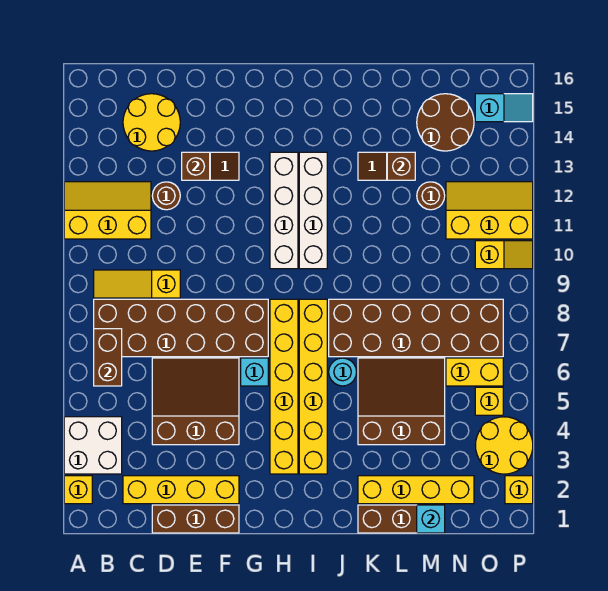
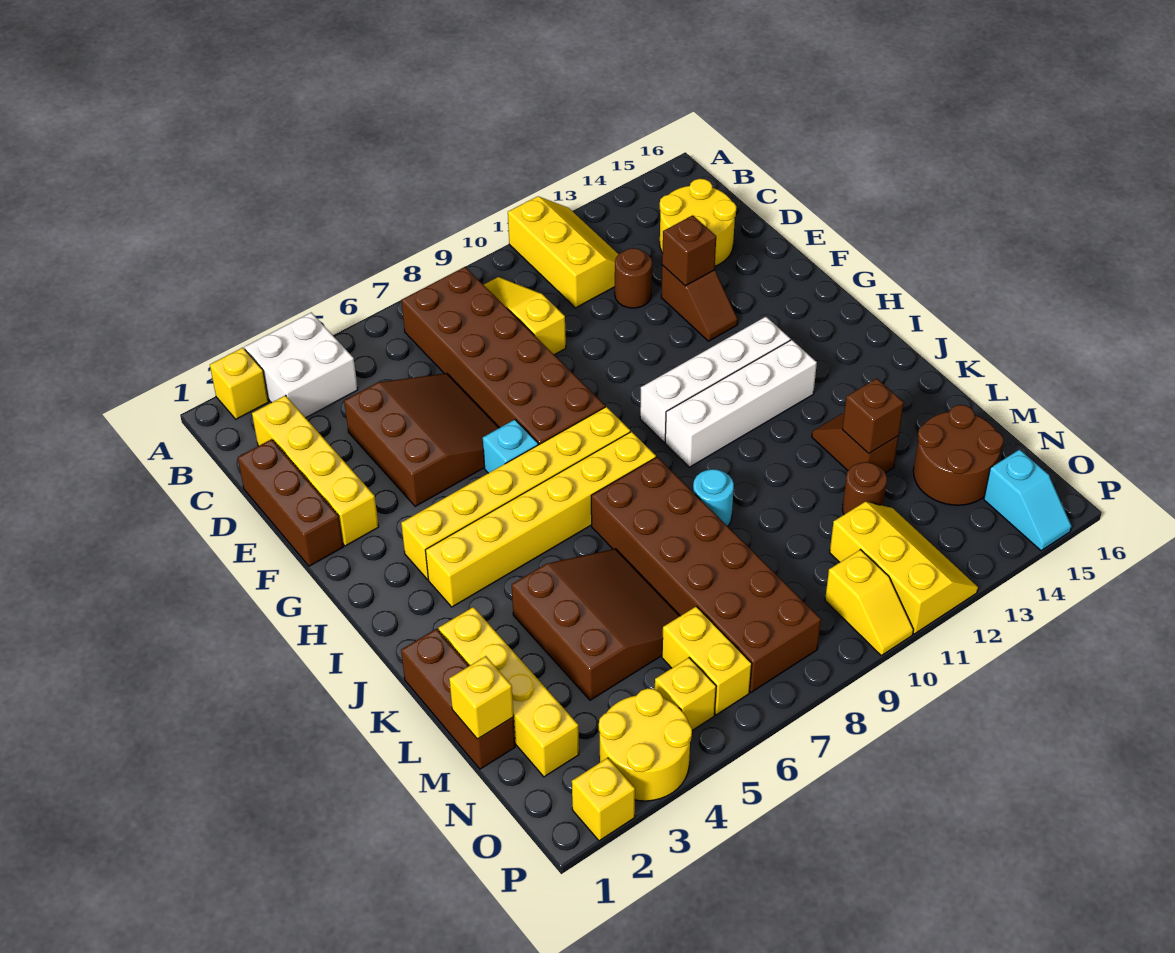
brown 1x2 brick [94,329,122,386] -> none
cyan 1x1 round brick [329,358,357,386] -> cyan 1x1 round brick moved to [693,469,734,526]
cyan 1x1 brick [417,505,445,533] -> yellow 1x1 brick [449,656,514,739]

